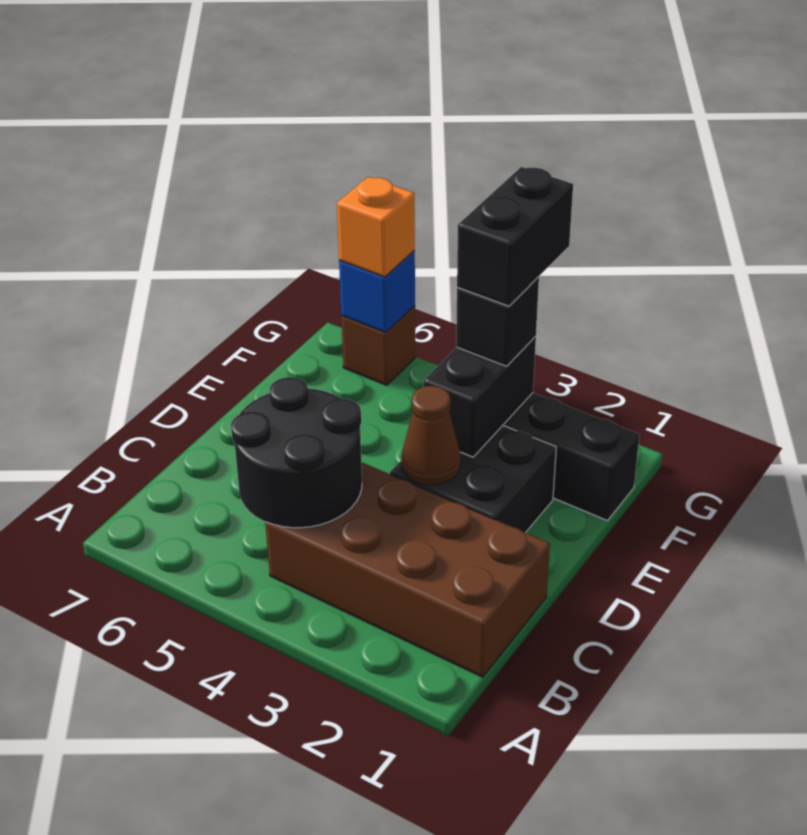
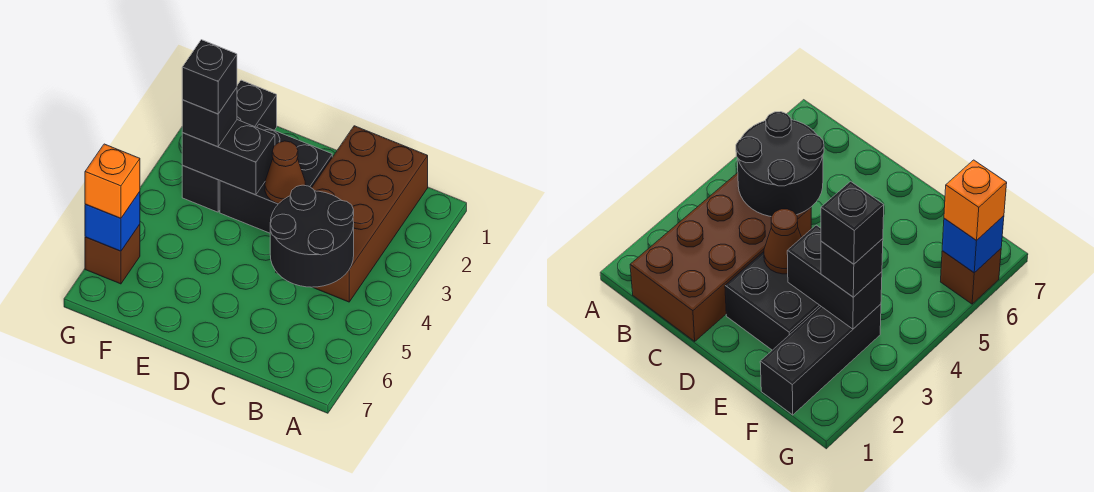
black 1x2 brick [457,167,573,306] -> black 1x1 brick [182,40,237,114]

